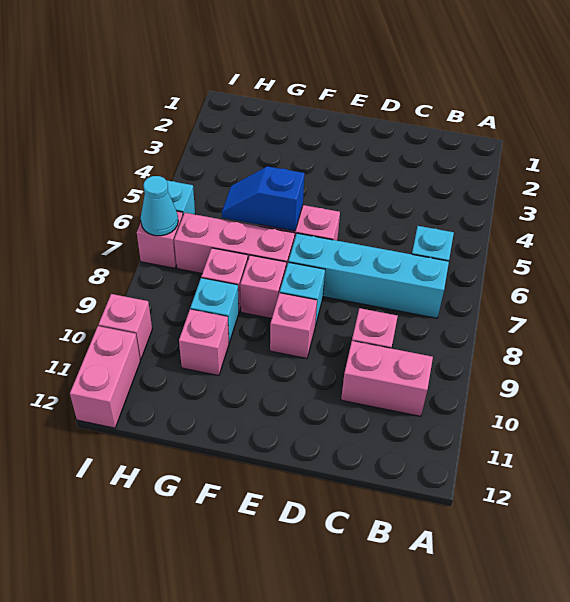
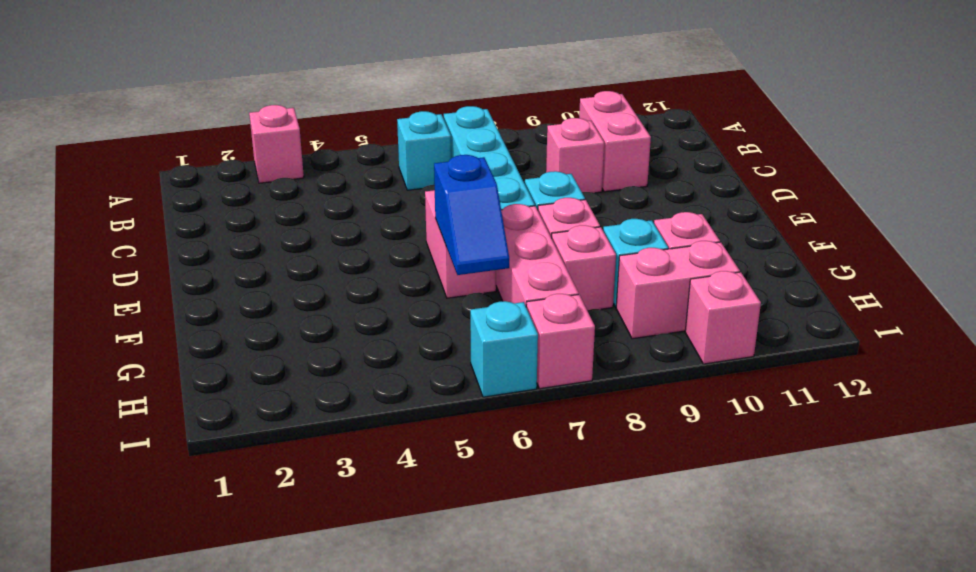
pink 1x1 brick [270,293,317,358] -> pink 1x1 brick moved to [249,105,304,183]
cyan 1x1 cone [141,176,178,236] -> none
pink 1x2 brick [70,326,140,428] -> pink 1x2 brick moved to [616,241,740,339]

